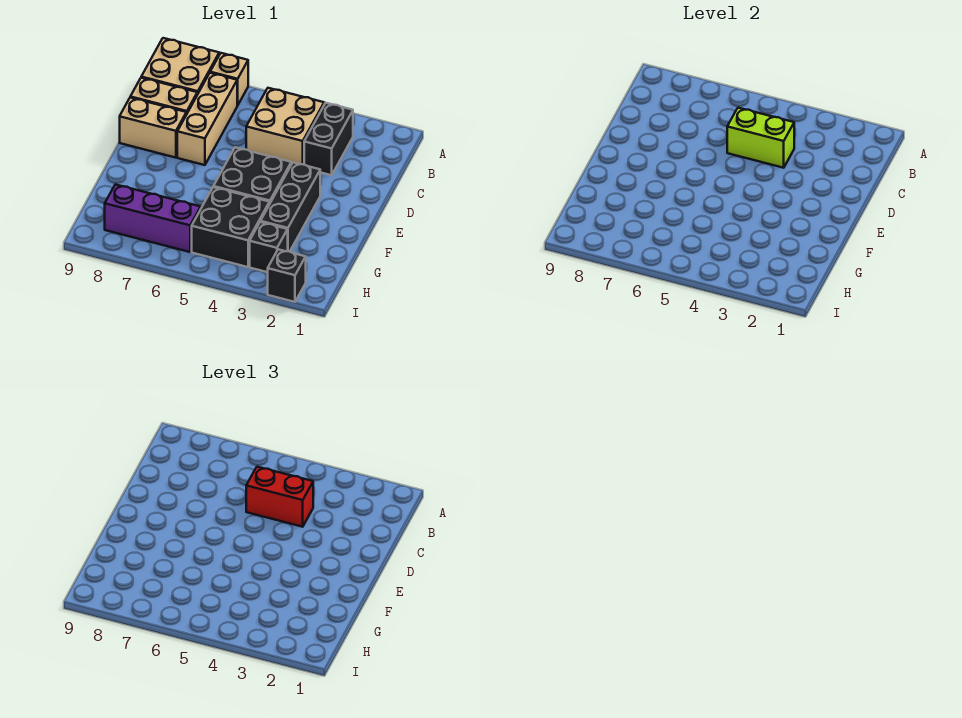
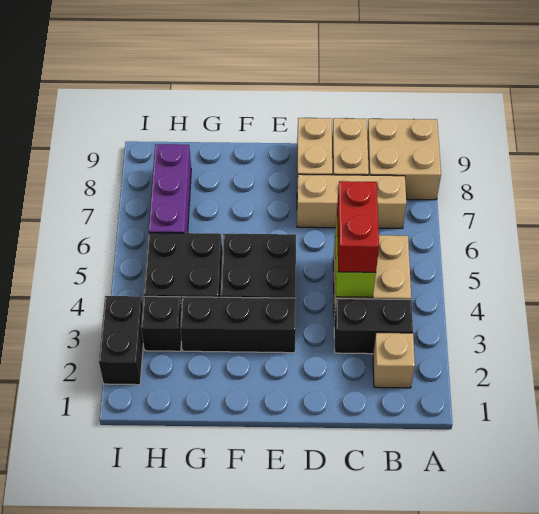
tan 1x1 brick [210,53,248,105] -> tan 1x1 brick moved to [373,333,415,388]
black 1x1 brick [268,249,306,302] -> black 1x2 brick [99,296,143,385]

